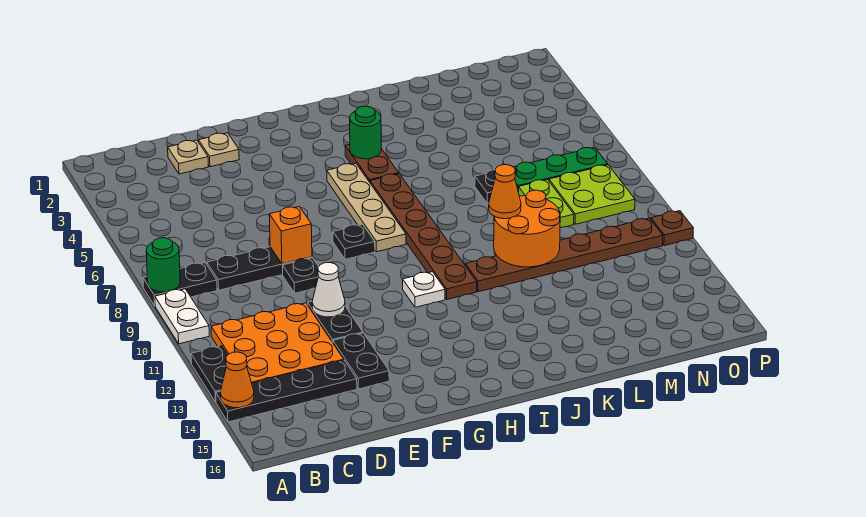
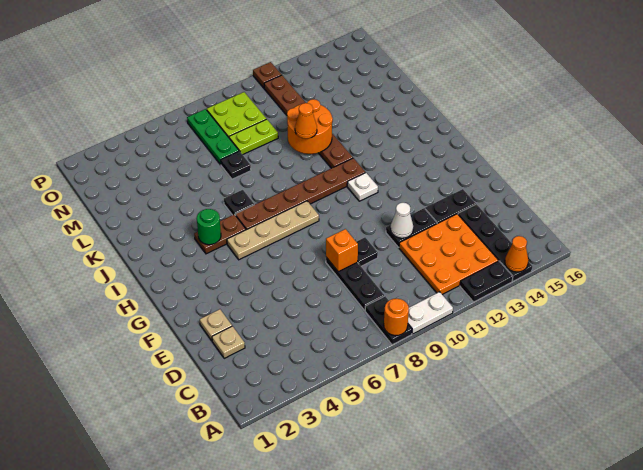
green 1x1 round brick [146,238,180,292] -> orange 1x1 round brick [384,299,409,336]
black 1x1 plate [333,224,375,259] -> black 1x1 plate moved to [224,190,254,215]

